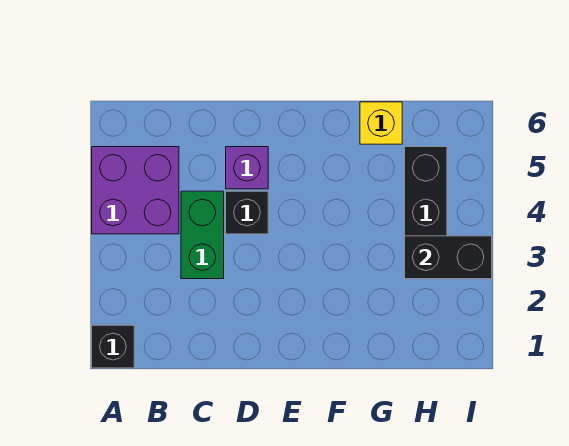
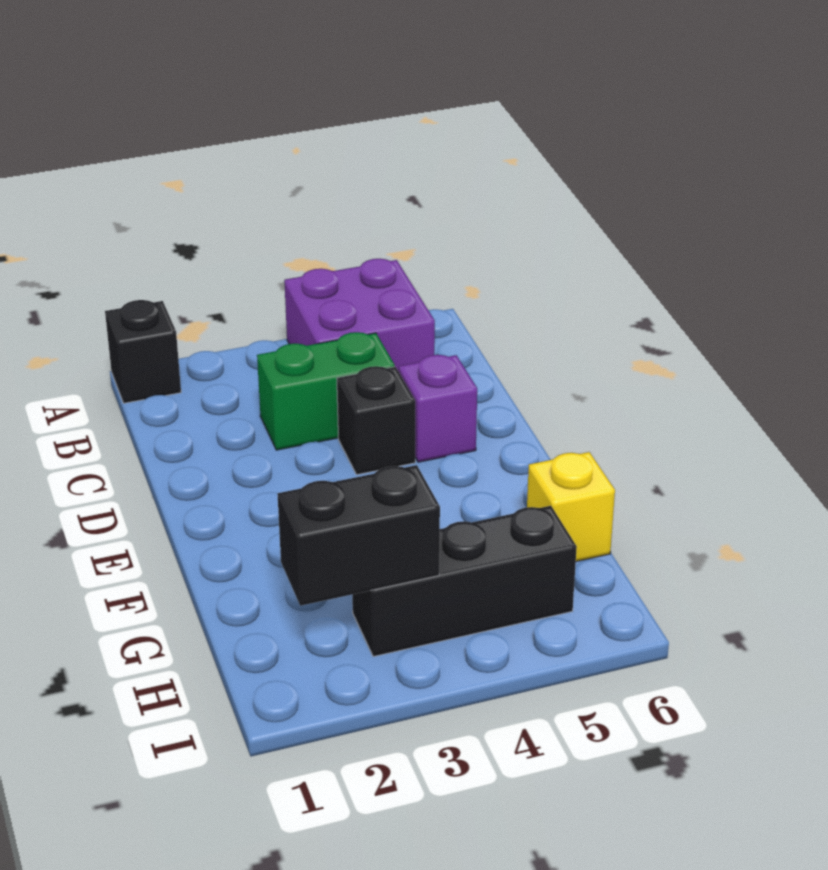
black 1x2 brick [405,236,492,279] -> black 1x2 brick turned to [278,465,440,606]

